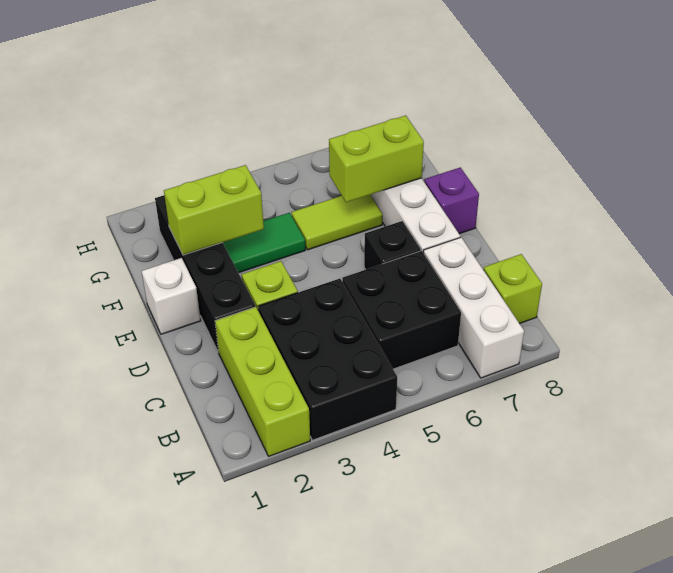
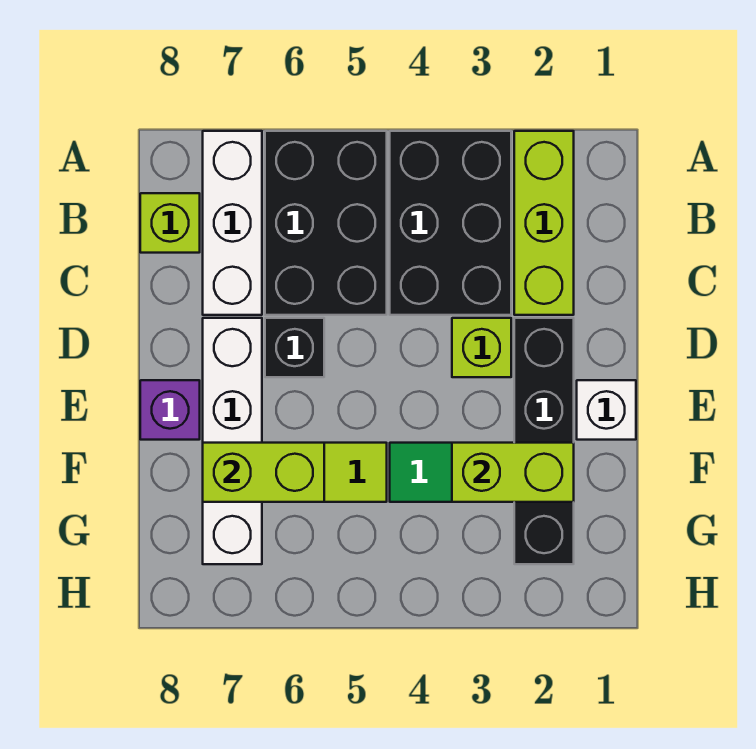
black 2x2 brick [342,251,461,369] -> black 2x3 brick [265,131,387,315]

